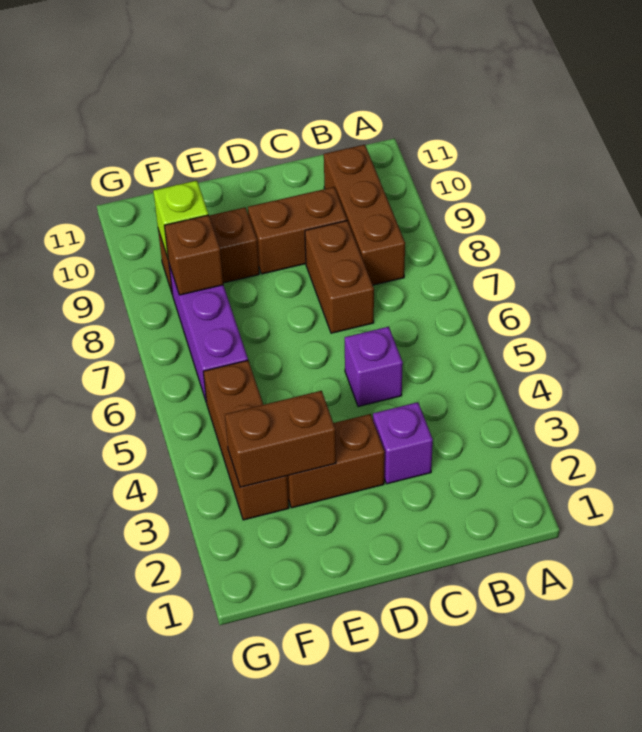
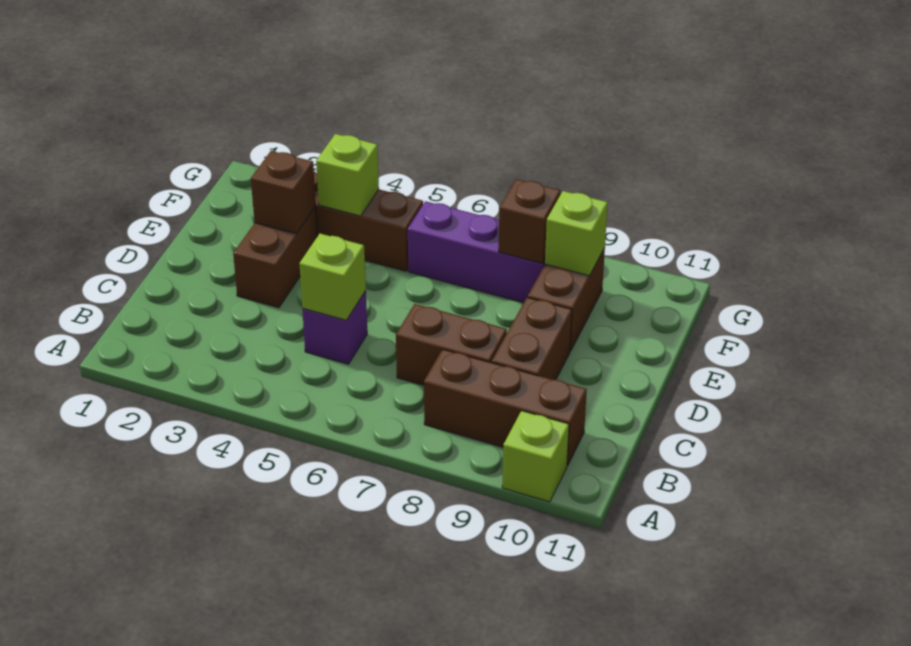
none -> lime 1x1 brick [502,411,569,502]
purple 1x1 brick [373,402,433,484] -> none
none -> lime 1x1 brick [299,234,366,320]
brown 1x2 brick [225,391,336,487] -> brown 1x1 brick [251,151,316,234]
none -> lime 1x1 brick [316,134,379,216]

